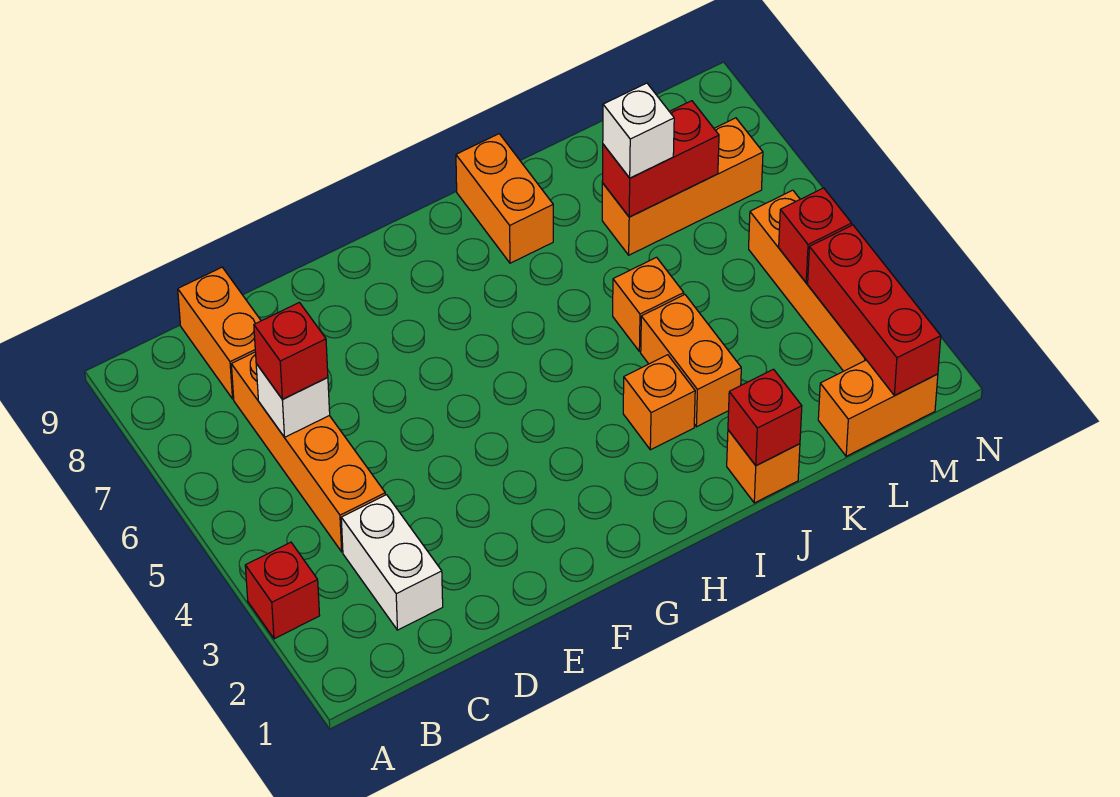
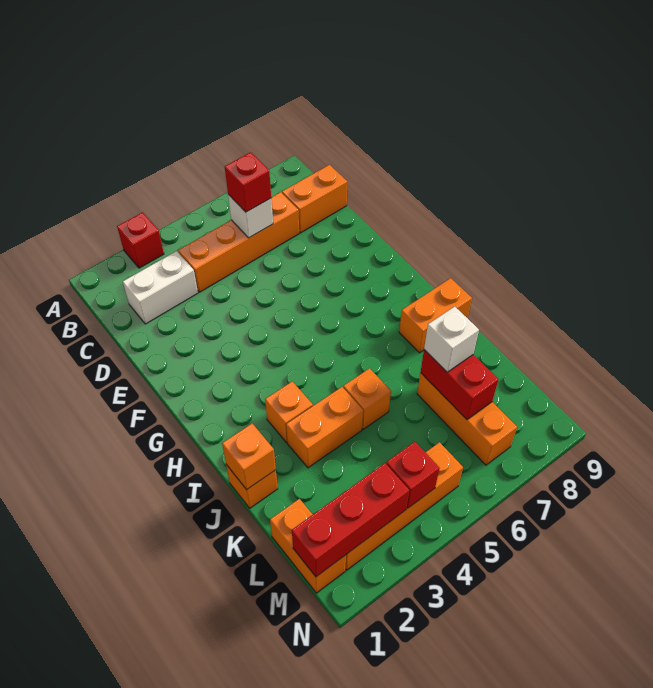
red 1x1 brick [728,369,802,466] -> orange 1x1 brick [222,424,276,490]

